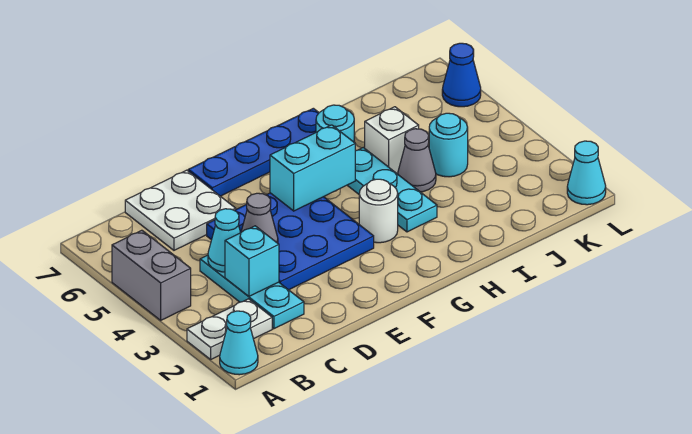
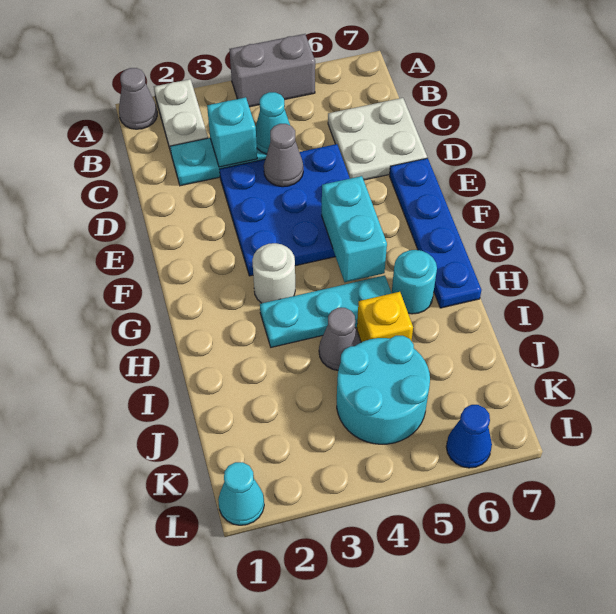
cyan 1x1 cone [220,311,258,375] -> grey 1x1 cone [119,68,157,129]
white 1x1 brick [365,107,419,173] -> yellow 1x1 brick [357,292,413,342]
cyan 1x1 round brick [429,113,468,177] -> cyan 2x2 round brick [337,336,430,444]

